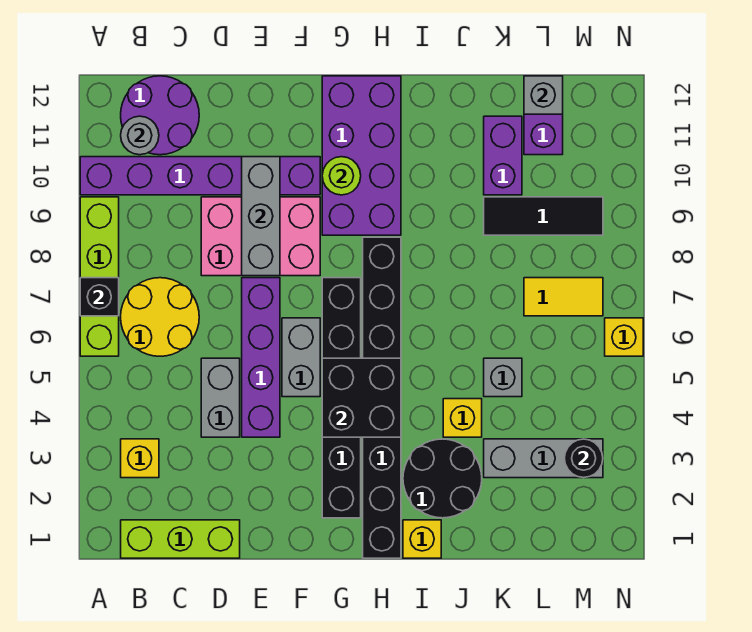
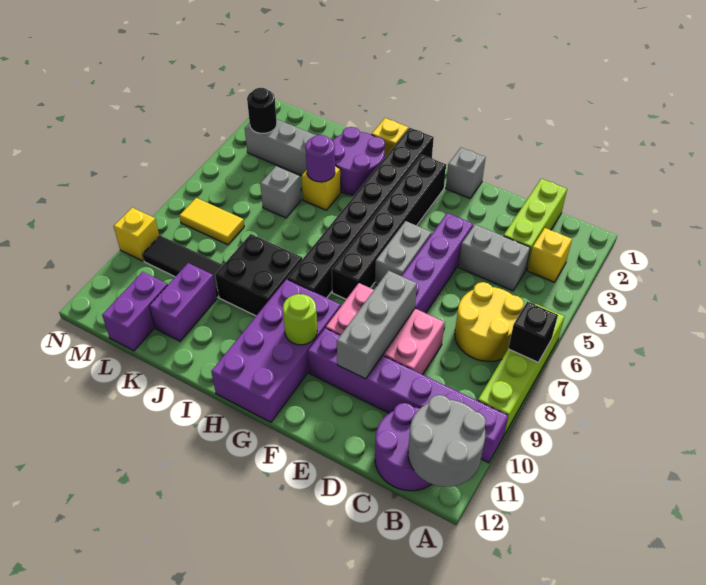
lime 1x3 brick [121,520,240,558] -> lime 1x3 brick turned to [504,179,567,270]
grey 1x1 round brick [121,116,159,155] -> grey 2x2 round brick [408,395,486,487]
grey 1x2 brick [201,358,240,437] -> grey 1x2 brick turned to [459,225,530,291]
black 2x2 brick [322,358,401,437] -> black 2x2 brick moved to [215,234,302,316]
black 2x2 round brick [403,439,482,518] -> purple 2x2 round brick [333,127,385,195]
none -> purple 1x1 round brick [306,135,335,182]
grey 1x1 brick [524,76,563,114] -> grey 1x1 brick moved to [446,148,486,198]
yellow 1x1 brick [605,318,643,356] -> yellow 1x1 brick moved to [114,208,159,261]

